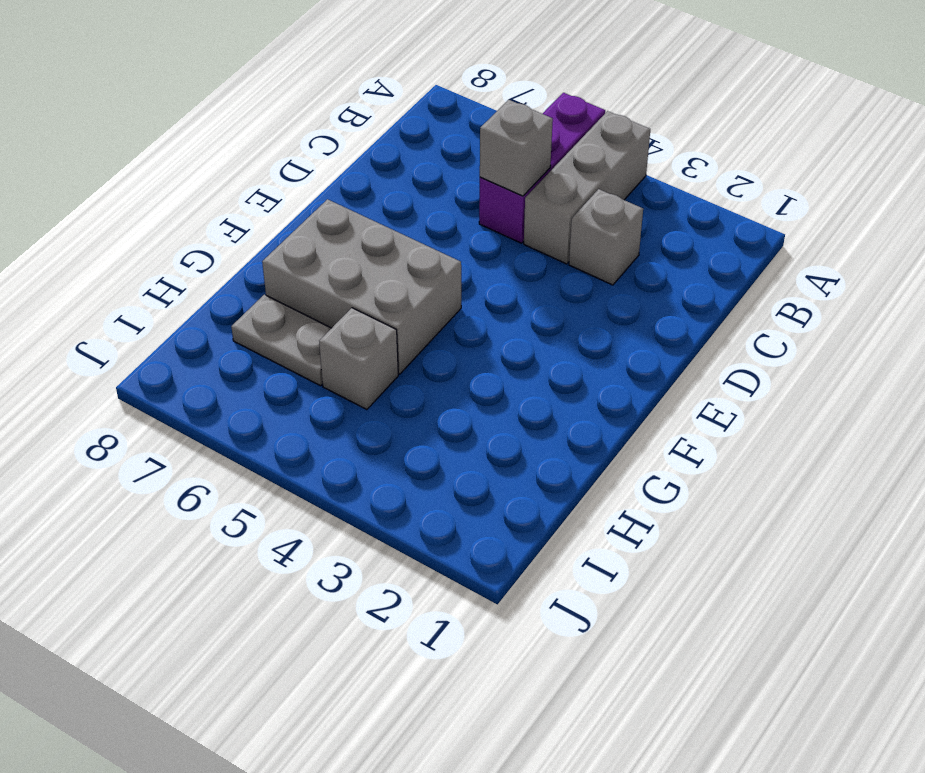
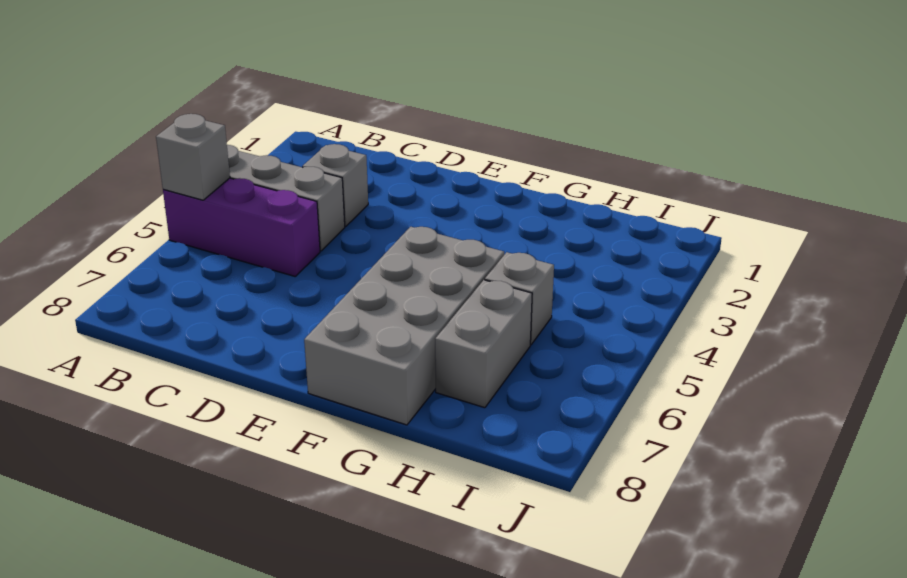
grey 1x1 brick [480,100,553,196] -> grey 1x1 brick moved to [156,114,230,200]
grey 2x3 brick [262,199,461,374] -> grey 2x4 brick [304,227,504,425]
grey 1x2 plate [231,295,331,386] -> grey 1x2 brick [435,280,532,408]

